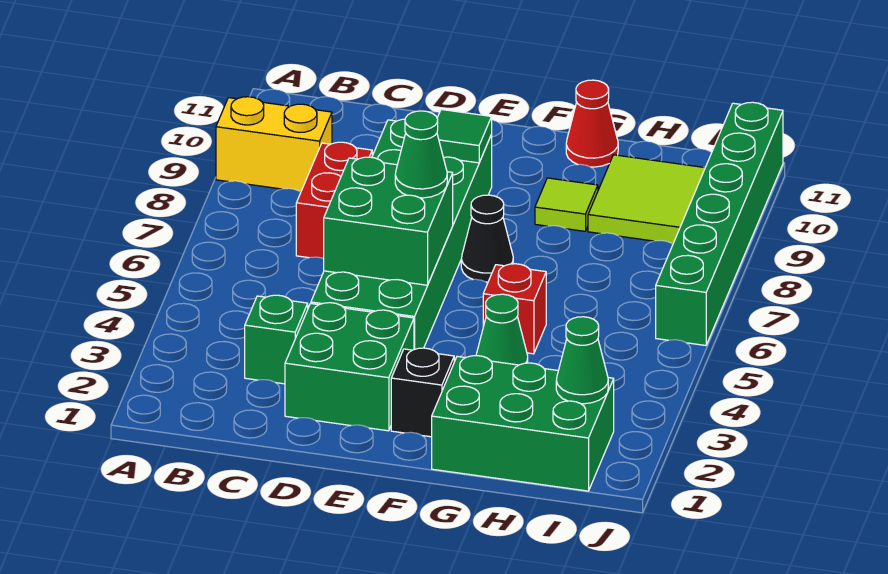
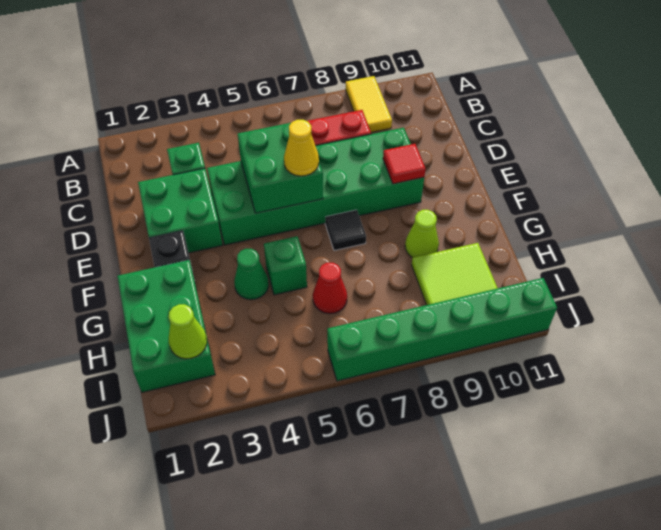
yellow 1x2 brick [216,97,332,192] -> yellow 1x2 tile [346,76,392,132]
green 1x1 cone [395,111,447,198] -> yellow 1x1 cone [284,120,319,176]
green 1x1 tile [437,109,492,163] -> red 1x1 tile [383,144,426,184]
black 1x1 cone [461,195,513,282] -> black 1x1 tile [325,210,366,251]
red 1x1 brick [483,264,546,354] -> green 1x1 brick [264,236,307,295]
lime 1x1 tile [535,178,598,231] -> lime 1x1 cone [405,210,439,258]
red 1x1 cone [566,80,618,167] -> red 1x1 cone moved to [313,263,347,314]
green 1x1 cone [556,317,608,404] -> lime 1x1 cone [169,304,207,359]

